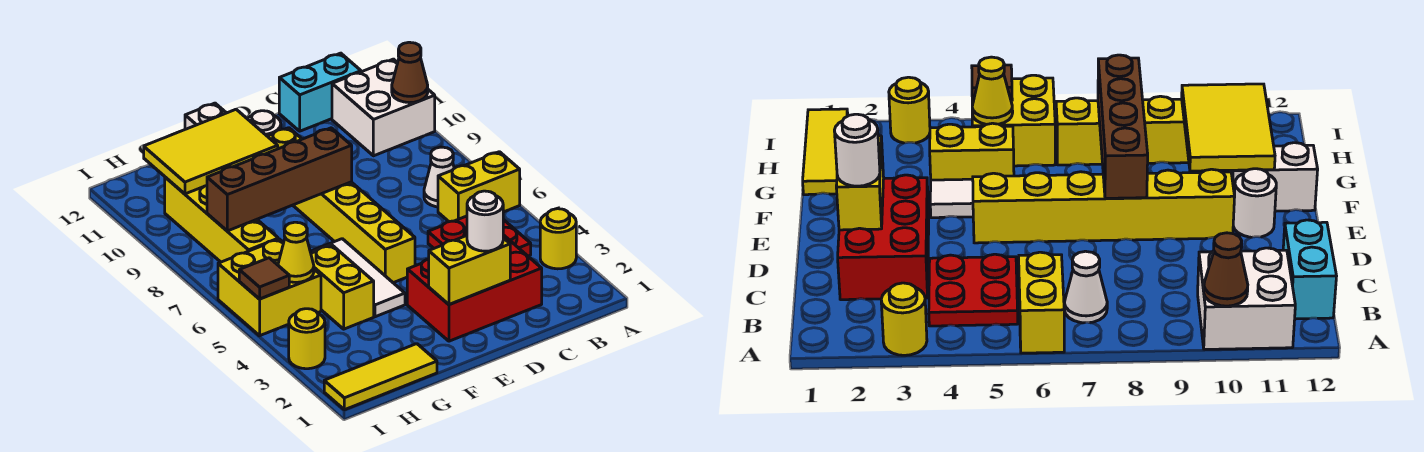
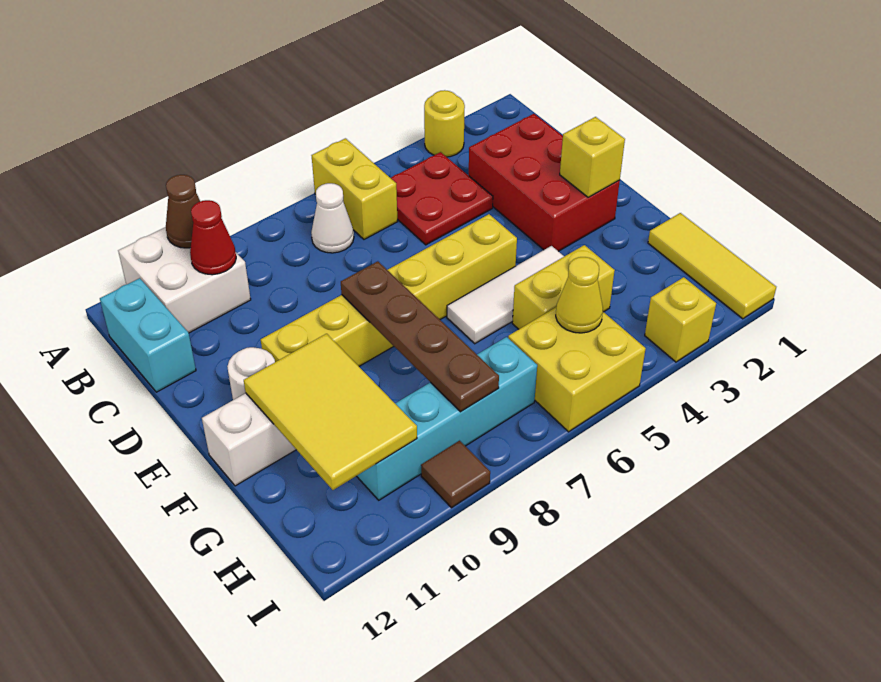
none -> red 1x1 cone [190,200,236,275]
yellow 1x2 brick [429,236,510,305] -> yellow 1x1 brick [560,117,625,198]
white 1x1 round brick [467,191,503,251] -> none
brown 1x4 brick [207,128,352,231] -> brown 1x4 plate [341,261,499,412]
yellow 1x4 brick [165,177,278,262] -> cyan 1x4 brick [357,337,537,500]
yellow 1x1 round brick [289,309,325,369] -> yellow 1x1 brick [645,277,716,362]
brown 1x1 tile [239,258,289,299] -> brown 1x1 tile moved to [421,441,490,508]

